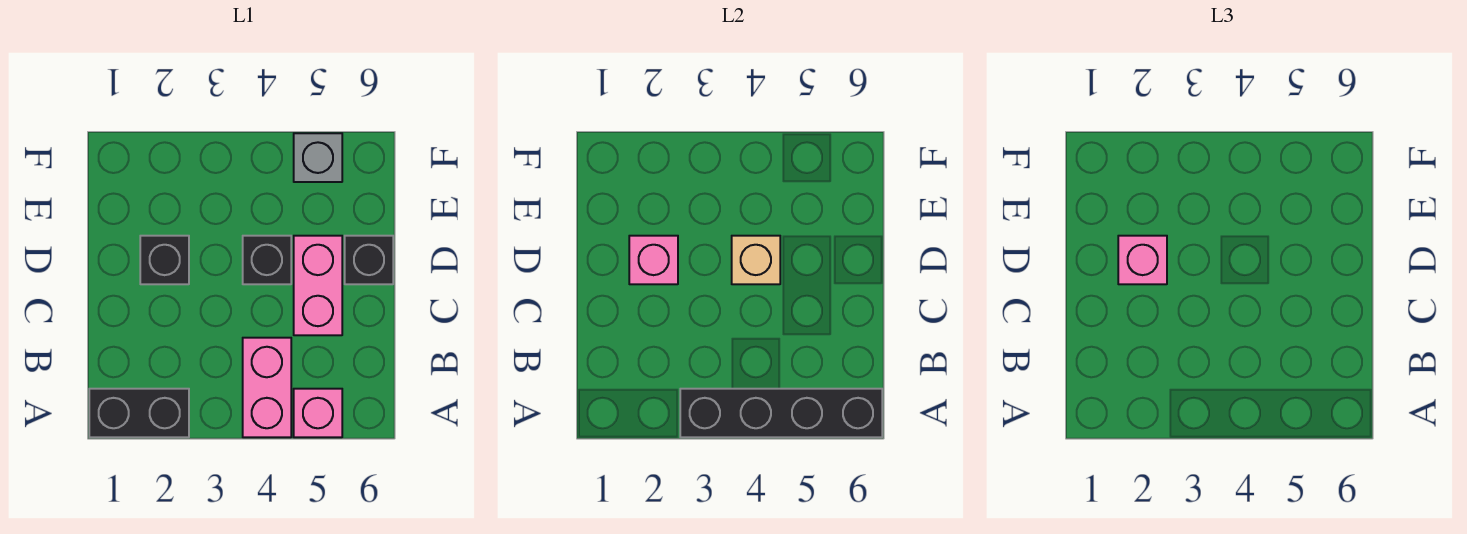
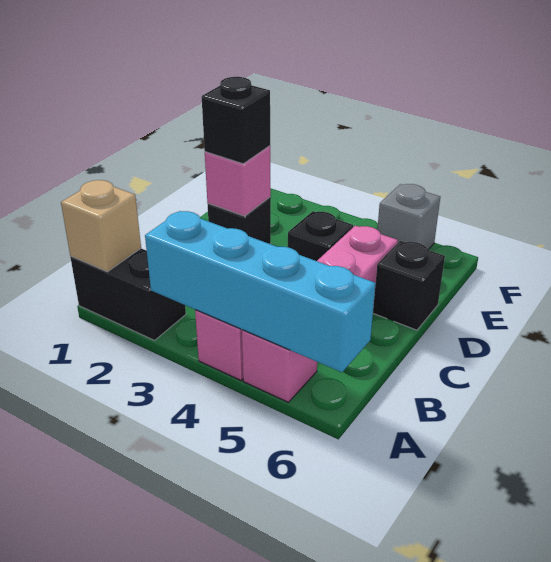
black 1x4 brick [680,389,882,437] -> cyan 1x4 brick [145,211,375,372]
pink 1x1 brick [1118,236,1167,284] -> black 1x1 brick [202,77,270,164]
tan 1x1 brick [732,236,780,284] -> tan 1x1 brick moved to [61,180,141,272]

